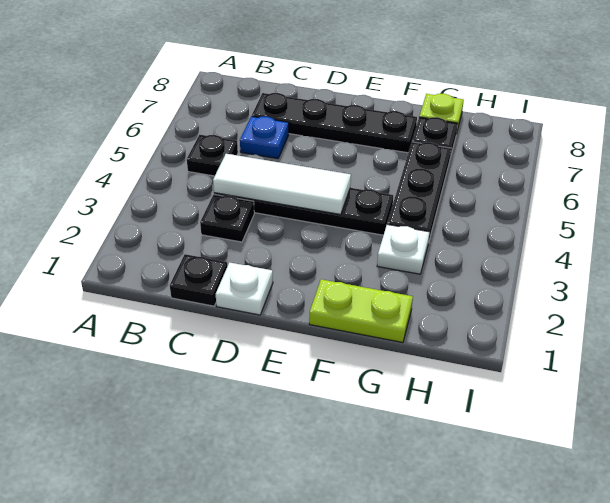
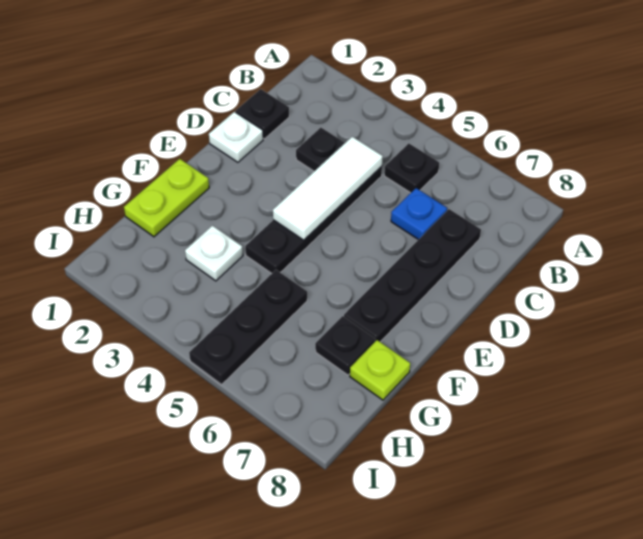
black 1x3 plate [387,142,451,243] -> black 1x3 plate turned to [189,270,307,385]

